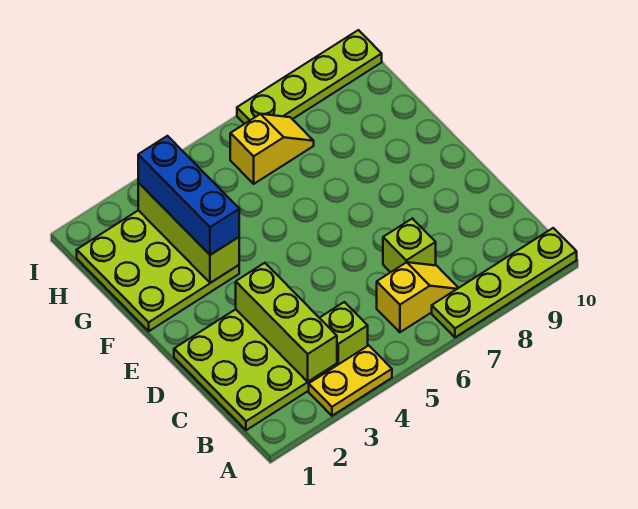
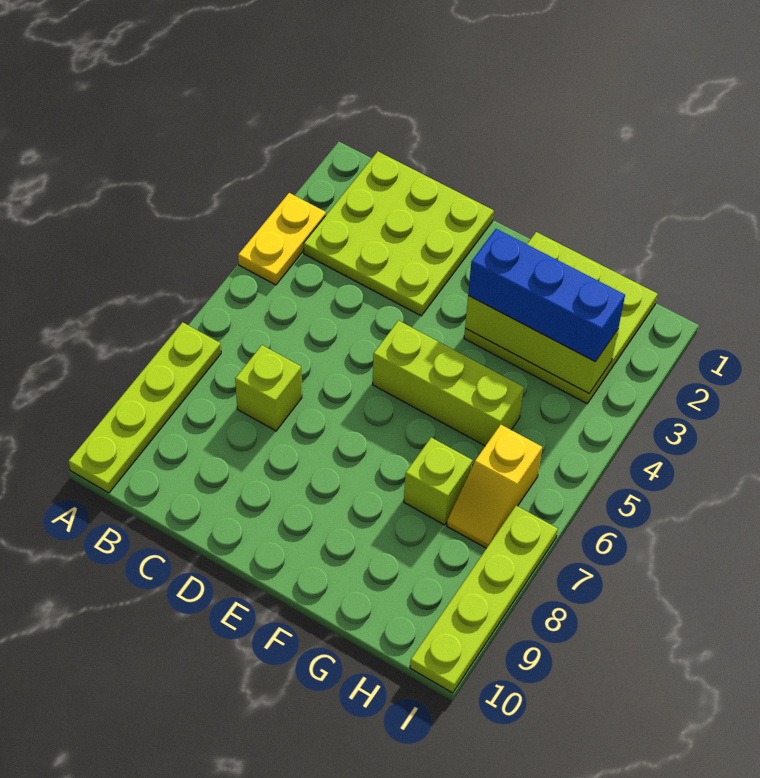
lime 1x3 brick [236,263,337,382] -> lime 1x3 brick moved to [373,321,524,446]
lime 1x1 brick [320,302,368,365] -> lime 1x1 brick moved to [404,438,473,525]
yellow 1x2 slope [377,262,458,332] -> none

